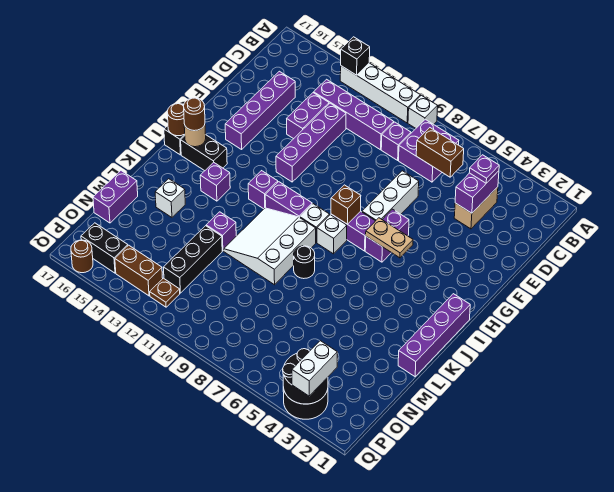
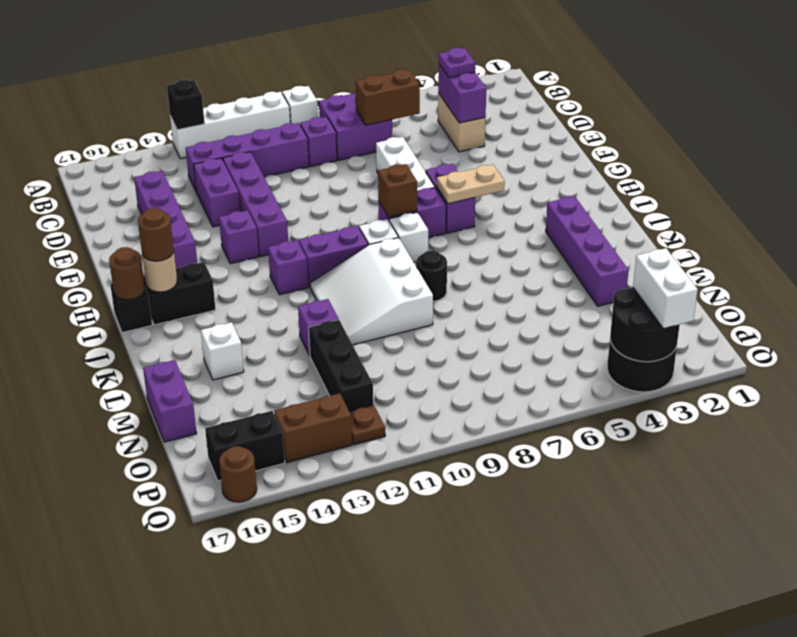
purple 1x4 brick [398,294,470,377] -> purple 1x4 brick moved to [546,196,629,306]
purple 1x1 brick [200,162,230,201] -> purple 1x1 brick moved to [219,210,259,264]

